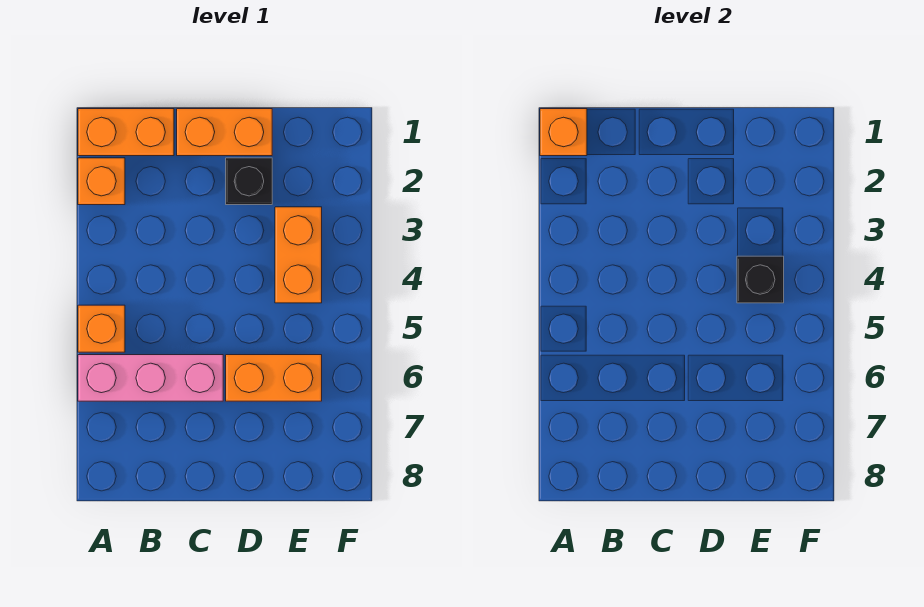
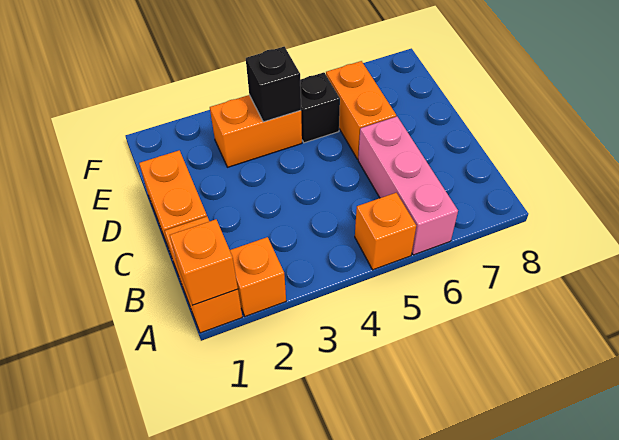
black 1x1 brick [226,158,272,205] -> black 1x1 brick moved to [300,72,340,143]

